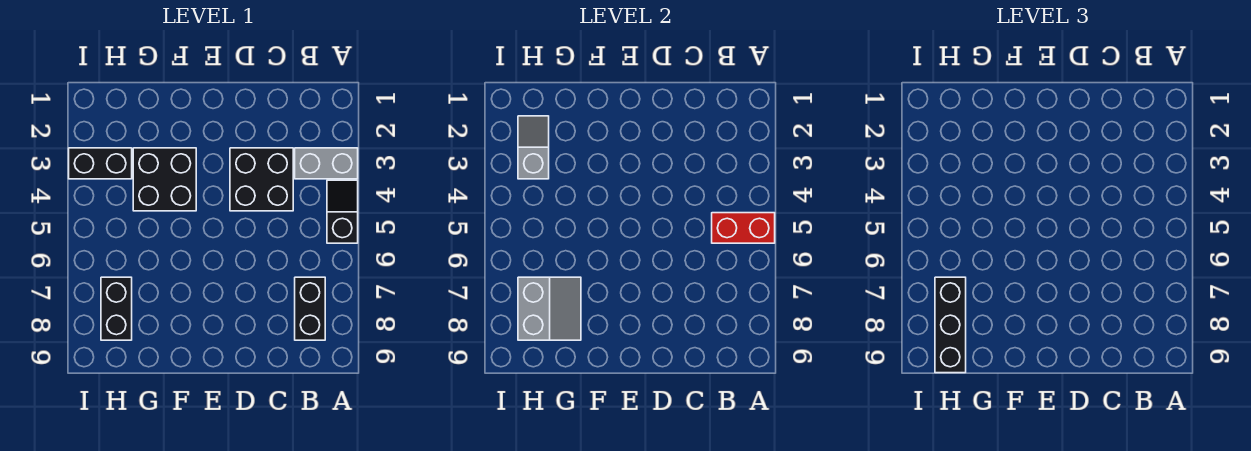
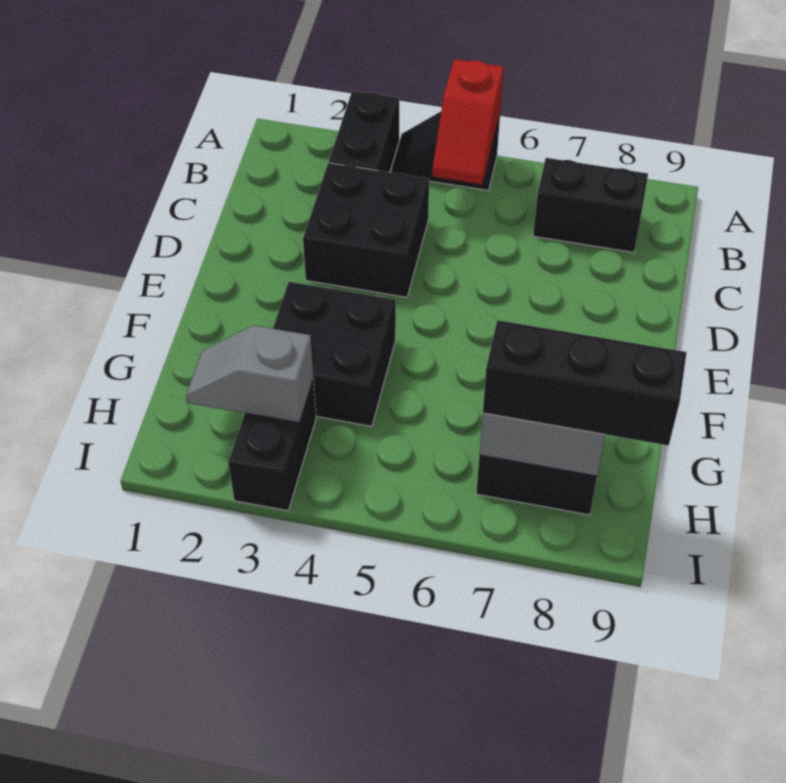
grey 1x2 brick [295,148,358,179] -> black 1x2 brick [329,91,400,172]
red 1x2 brick [712,213,775,243] -> red 1x2 slope [432,59,504,184]

